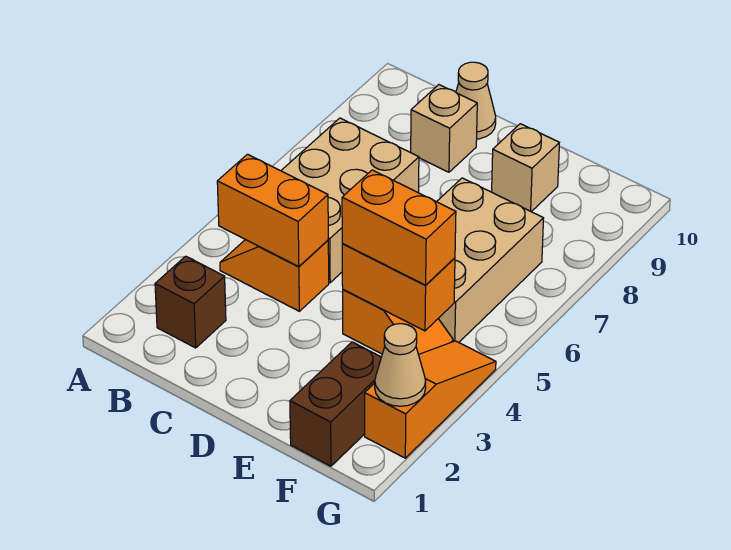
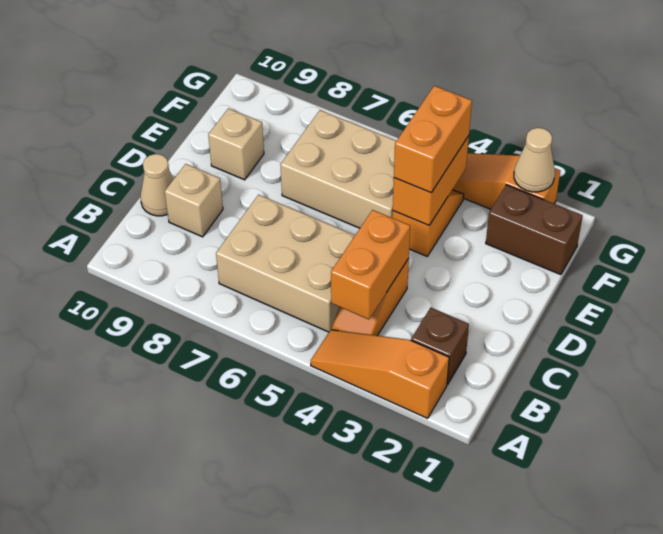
none -> orange 1x3 slope [311,330,449,418]

